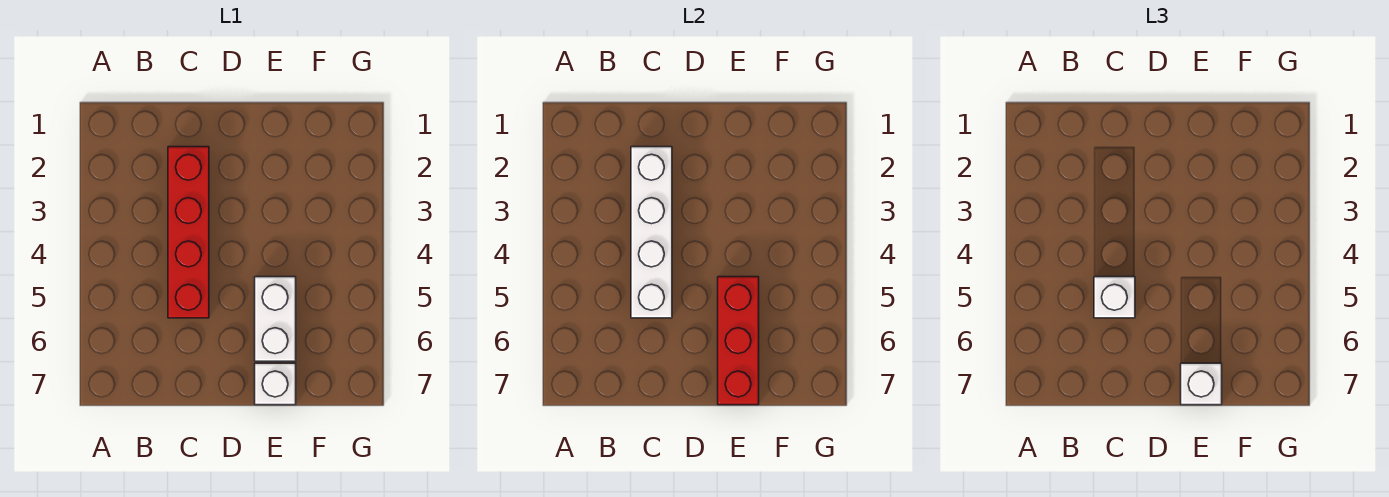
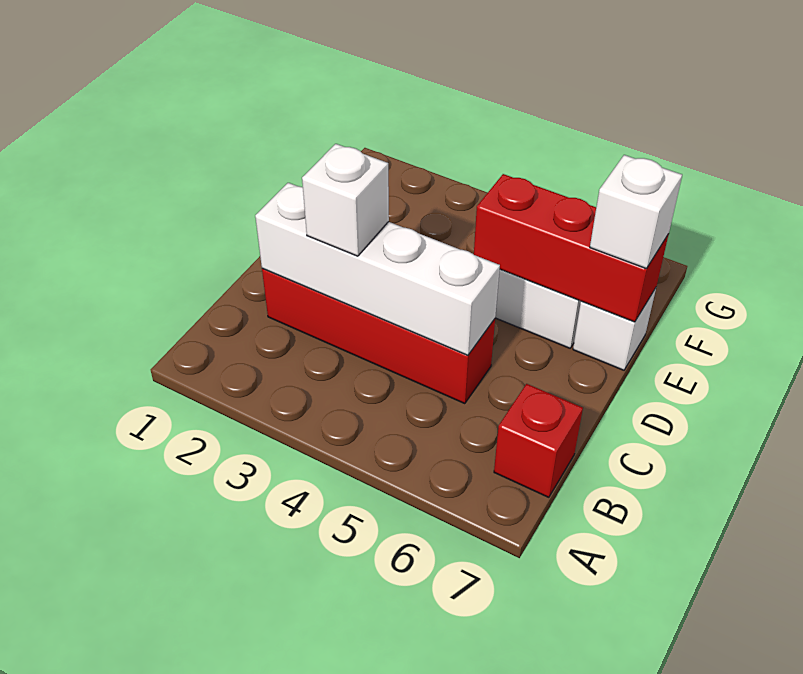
none -> red 1x1 brick [494,384,583,497]
white 1x1 brick [1094,277,1135,318] -> white 1x1 brick moved to [302,144,389,256]

